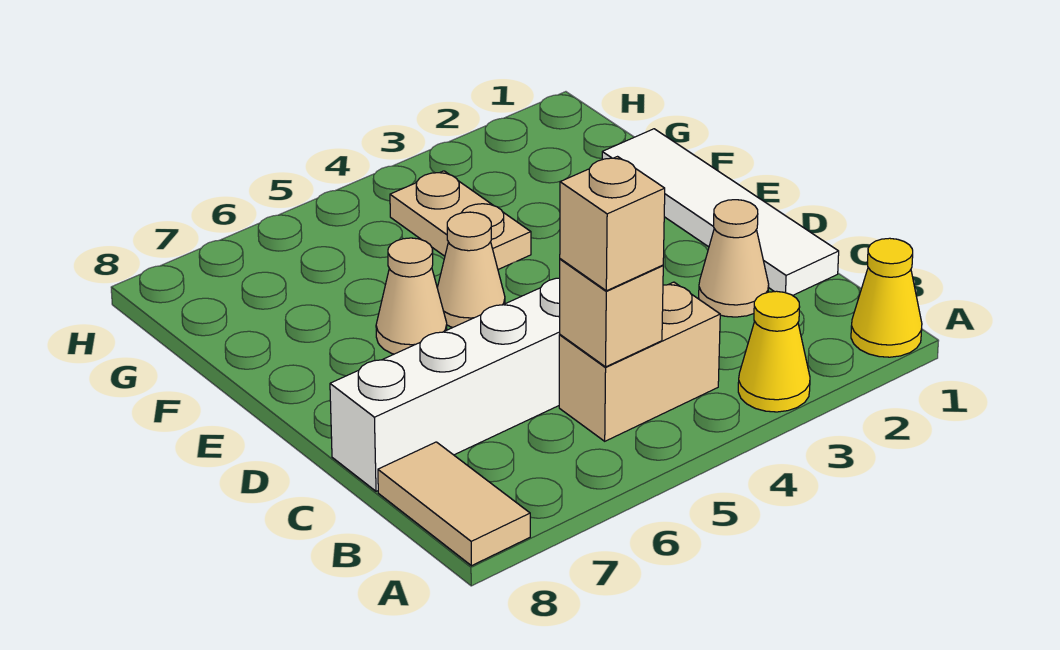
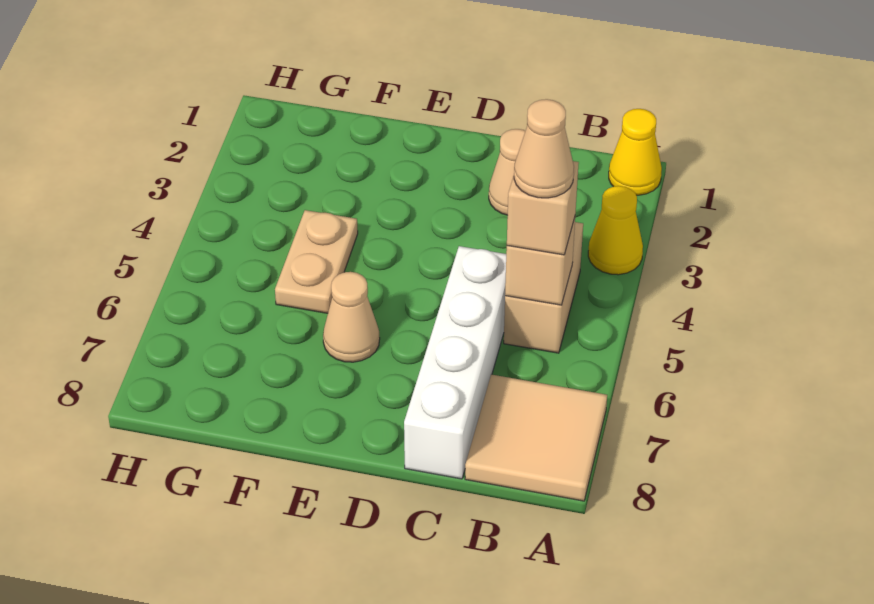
tan 1x2 tile [378,442,530,566] -> tan 2x2 tile [465,375,607,501]
white 1x4 tile [602,129,839,296] -> none
tan 1x1 cone [437,212,505,327] -> tan 1x1 cone moved to [514,99,574,198]
tan 1x2 plate [390,171,531,269] -> tan 1x2 plate turned to [275,210,358,313]

